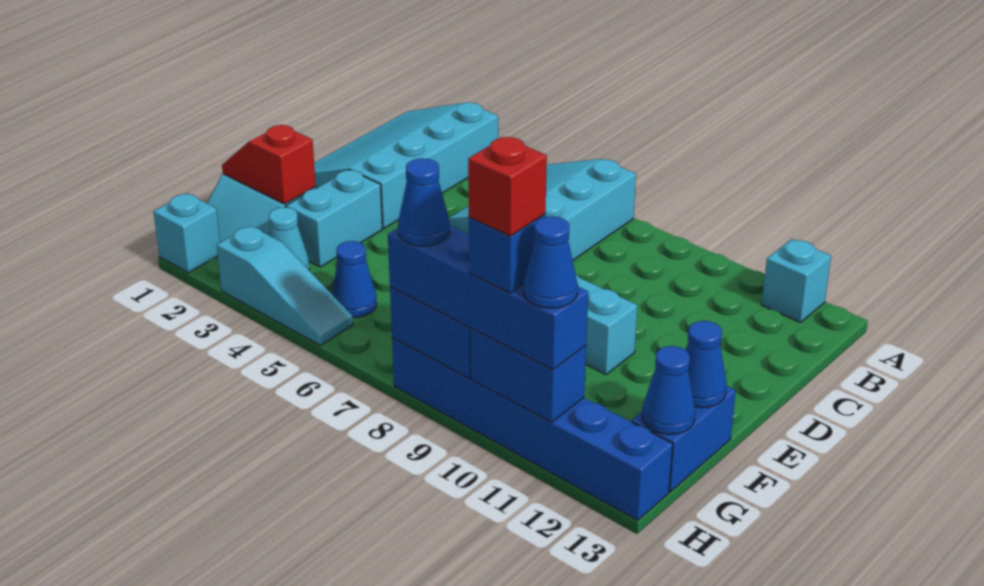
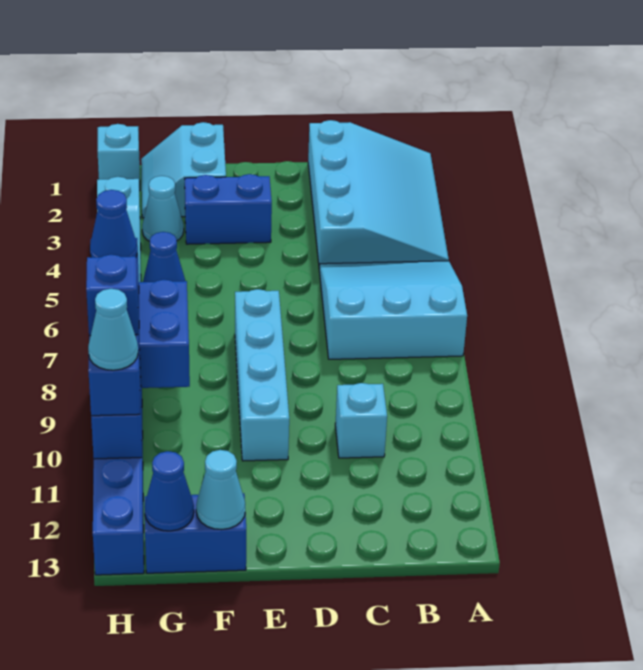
cyan 3x4 slope [314,102,498,228] -> cyan 3x4 slope turned to [308,120,449,267]
cyan 1x1 brick [762,239,831,323] -> cyan 1x1 brick moved to [335,383,387,458]
cyan 1x2 brick [286,170,382,267] -> blue 1x2 brick [185,174,272,244]
red 1x2 slope [222,125,316,204] -> none
blue 1x1 cone [686,321,727,408] -> cyan 1x1 cone [196,450,245,529]
red 1x1 brick [468,137,547,236] -> none
blue 1x1 cone [523,216,578,308] -> cyan 1x1 cone [88,289,138,370]

